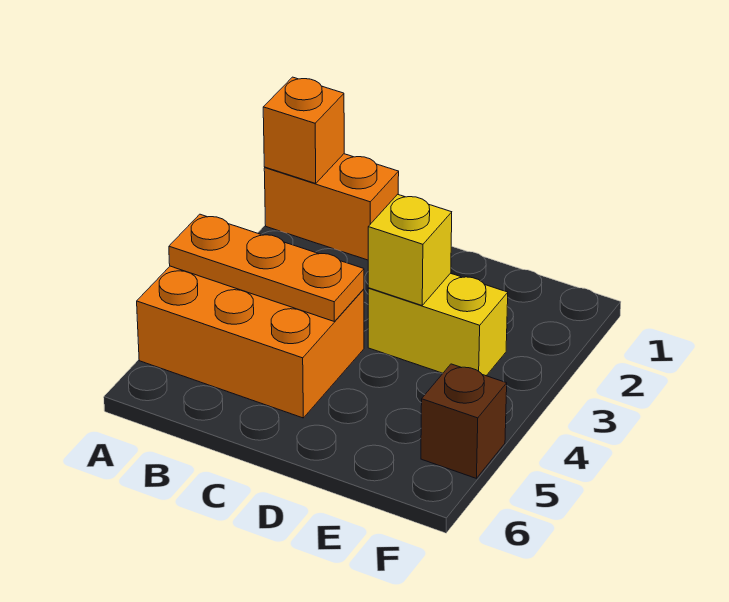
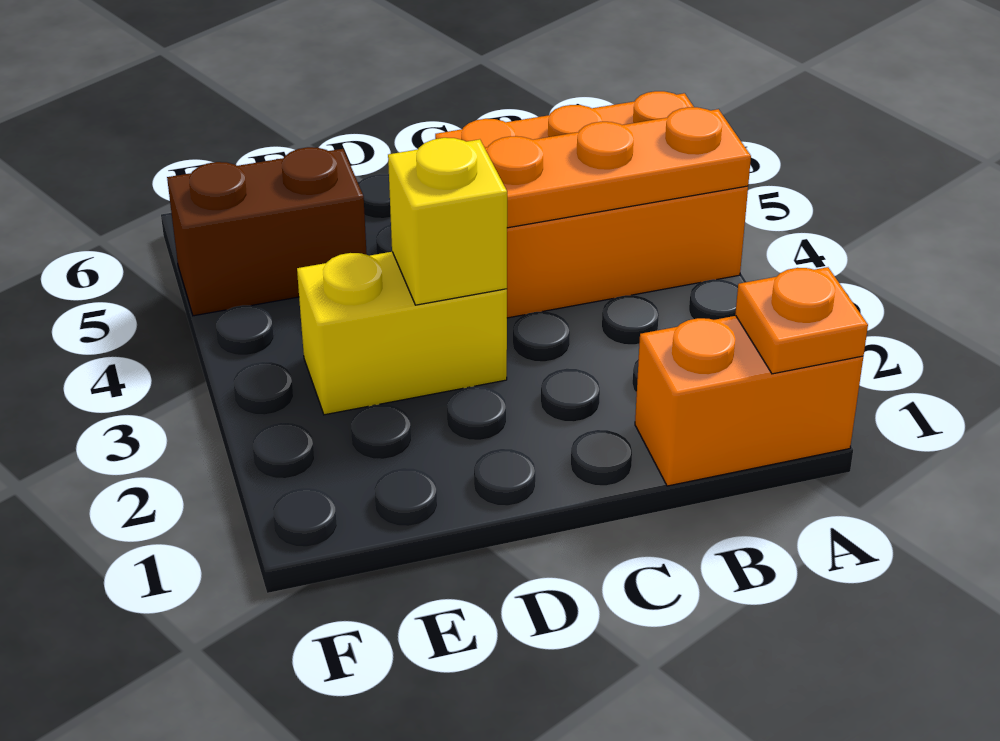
orange 1x1 brick [263,77,344,183] -> orange 1x1 plate [735,267,868,374]
brown 1x1 brick [421,364,507,478] -> brown 1x2 brick [167,147,367,316]

